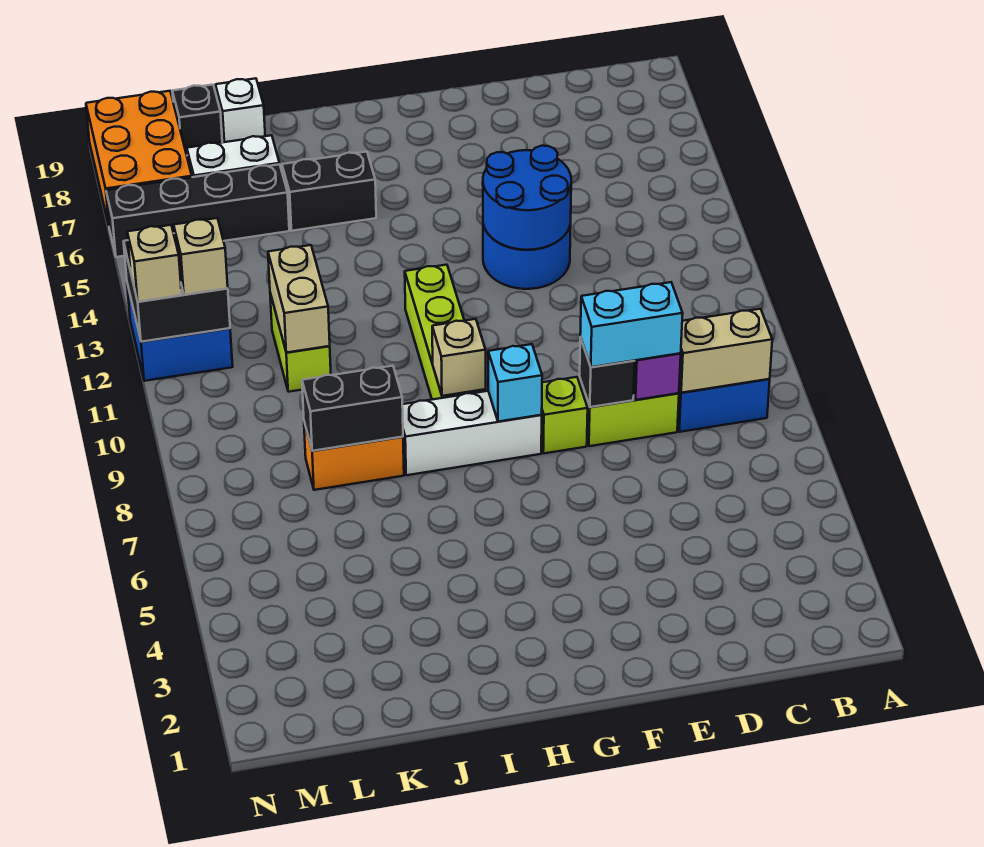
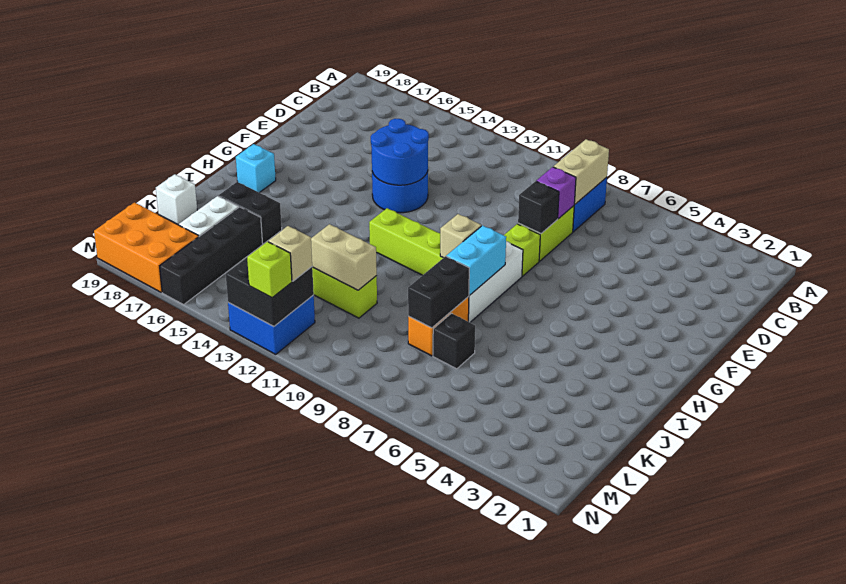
cyan 1x2 brick [580,282,683,367] -> cyan 1x2 brick moved to [446,225,506,295]
cyan 1x1 brick [488,344,542,422] -> cyan 1x1 brick moved to [236,144,276,193]
black 1x2 brick [282,152,376,231] -> black 1x2 brick turned to [219,182,282,244]
black 1x1 brick [172,85,222,155] -> black 1x1 brick moved to [433,313,475,369]
tan 1x1 brick [127,225,182,302] -> lime 1x1 brick [247,242,292,298]

